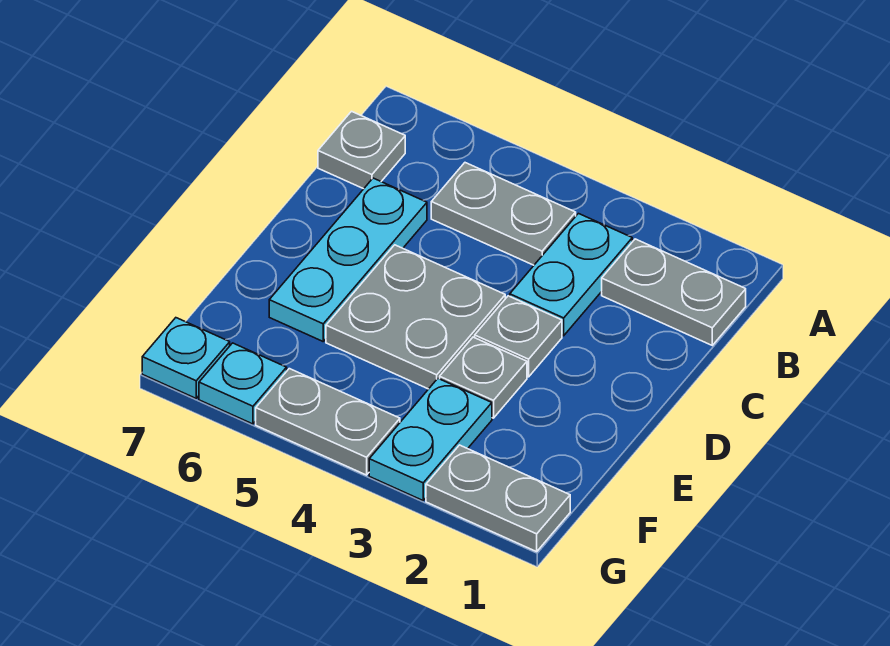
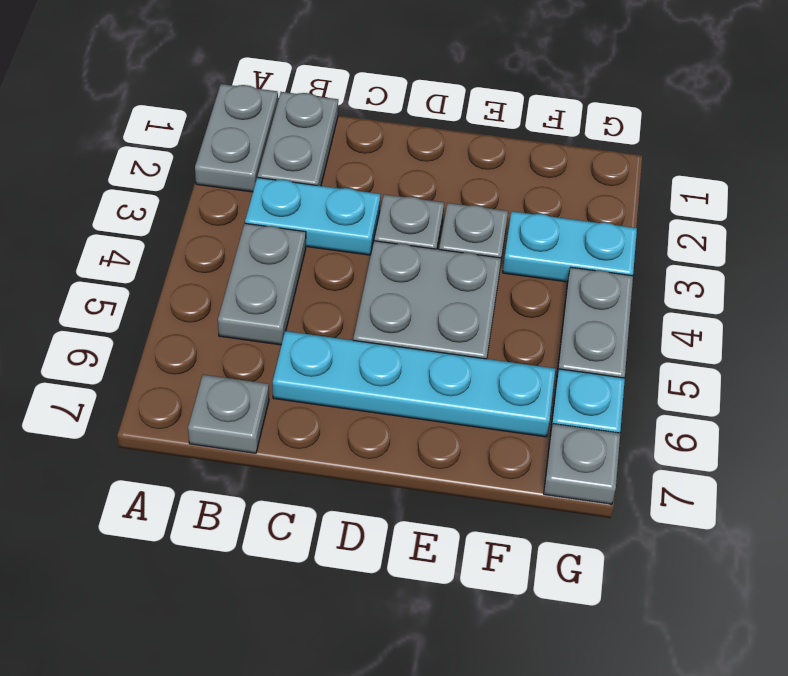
cyan 1x3 plate [269,178,427,341] -> cyan 1x4 plate [273,331,555,437]
grey 1x2 plate [426,445,570,552] -> grey 1x2 plate moved to [195,84,278,192]
cyan 1x1 plate [142,318,230,398] -> grey 1x1 plate [544,424,620,504]

